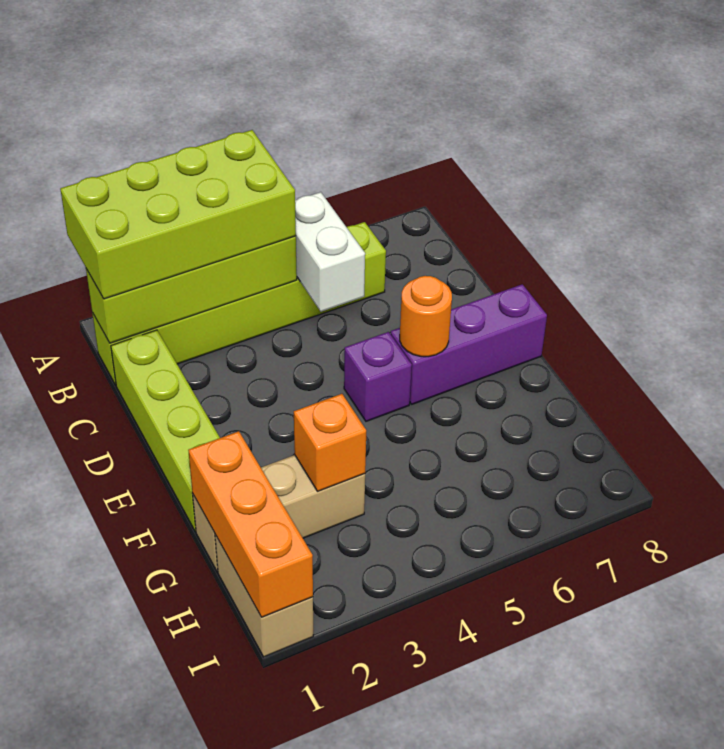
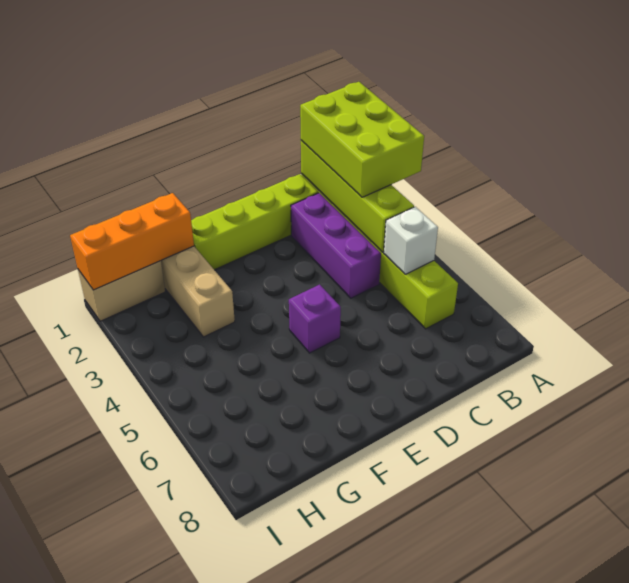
lime 2x4 brick [60,130,296,299] -> lime 2x3 brick [300,82,424,197]
white 1x2 brick [295,192,365,312] -> white 1x1 brick [384,207,438,274]
purple 1x3 brick [391,284,547,404] -> purple 1x3 brick moved to [291,193,381,298]
orange 1x1 round brick [400,276,452,357] -> none
orange 1x1 brick [294,394,366,491] -> none

